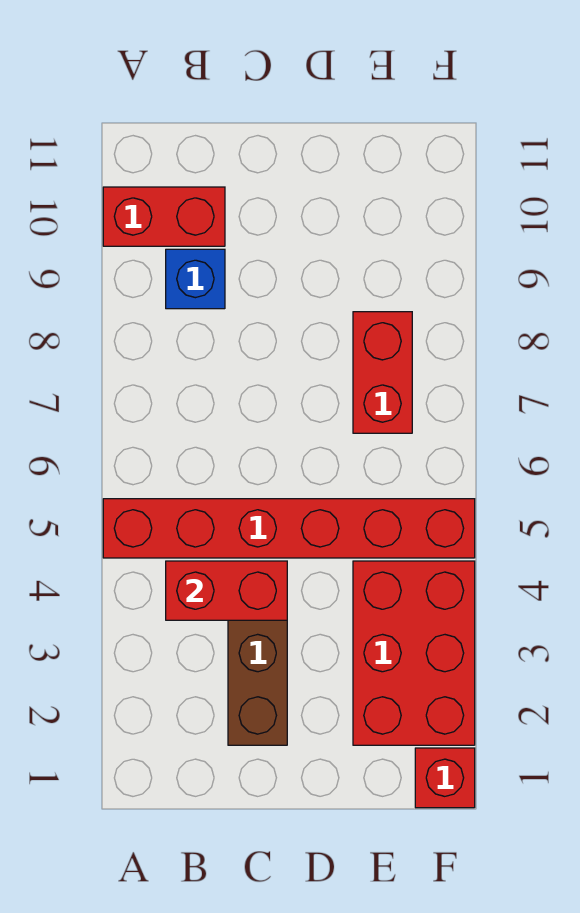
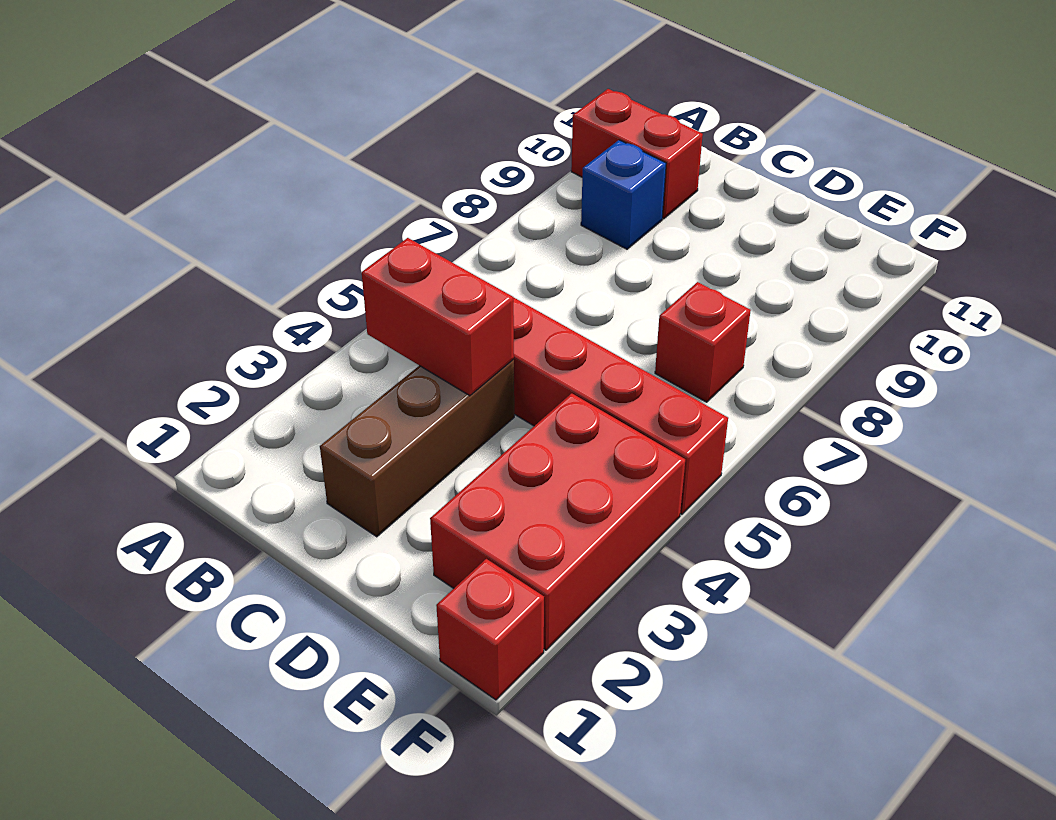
red 1x2 brick [353,312,412,433] -> red 1x1 brick [655,282,751,402]

